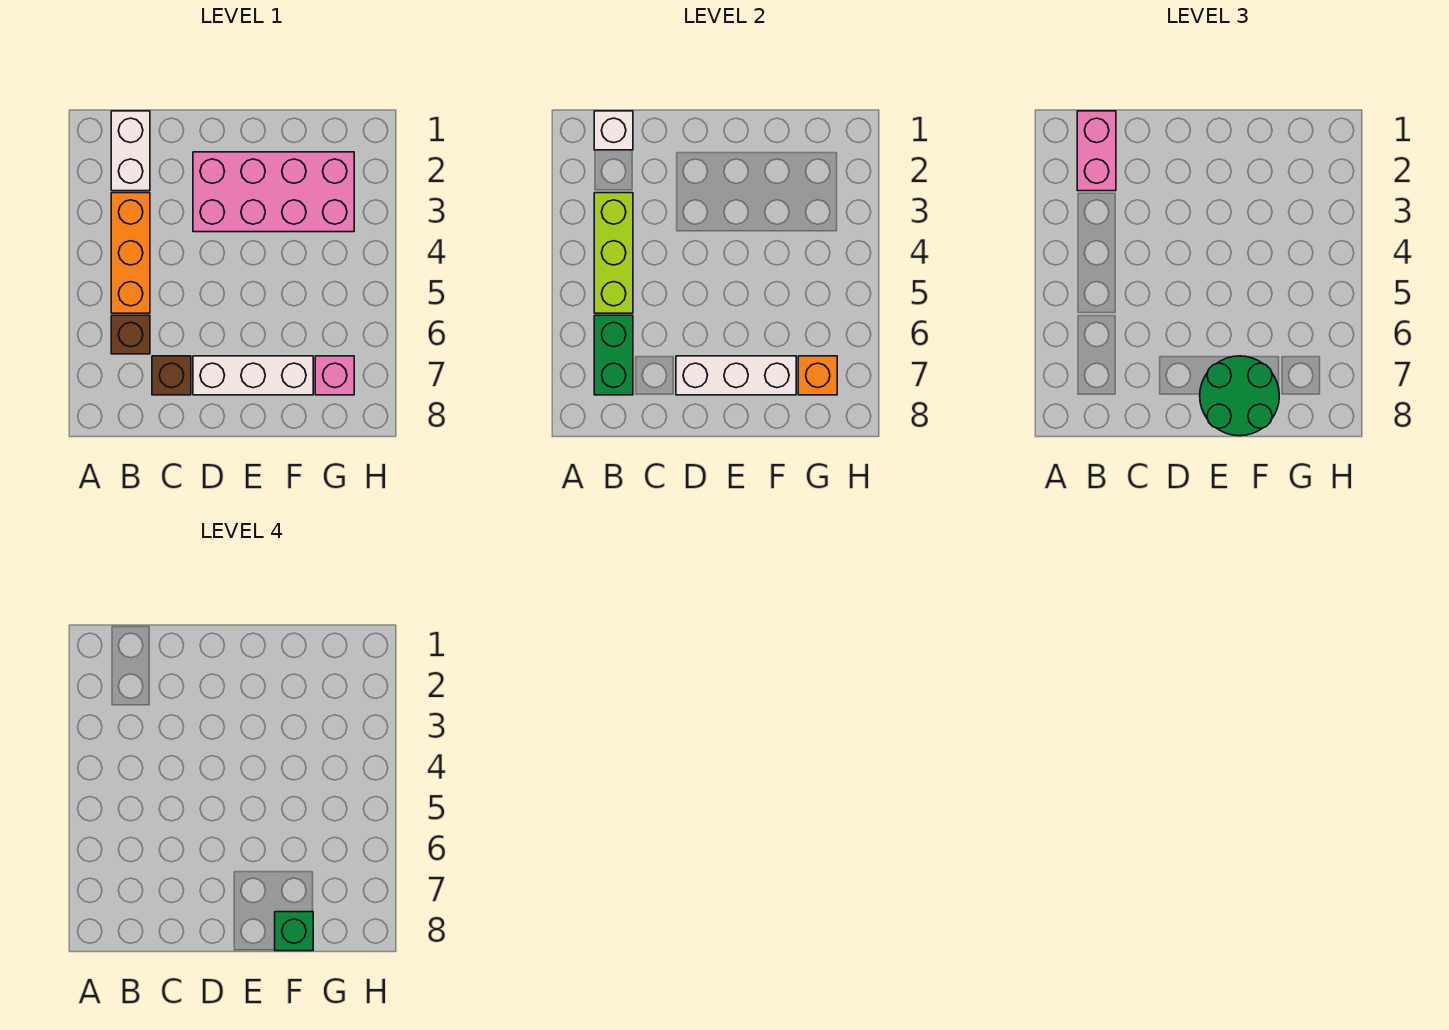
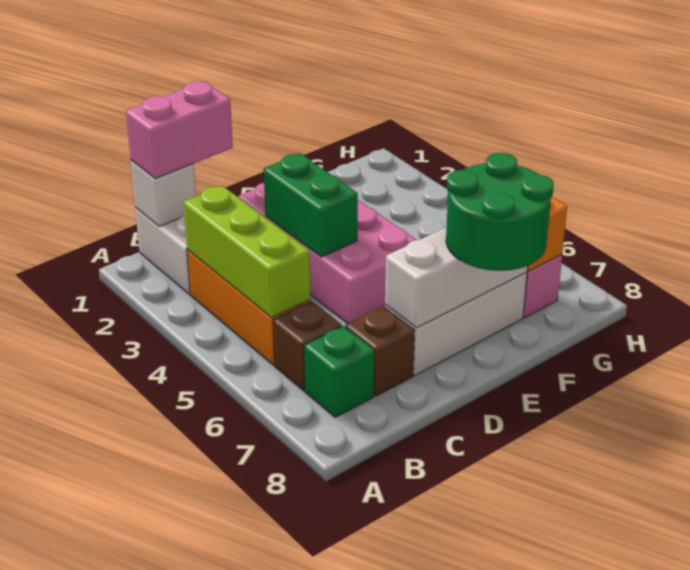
pink 1x2 brick [1077,111,1116,191] -> pink 1x2 brick turned to [126,81,233,179]
green 1x2 brick [594,315,633,395] -> green 1x2 brick moved to [264,154,358,257]
pink 2x4 brick [193,152,354,232] -> pink 2x4 brick turned to [238,183,416,324]
green 1x1 brick [275,912,313,951] -> green 1x1 brick moved to [304,326,374,417]

